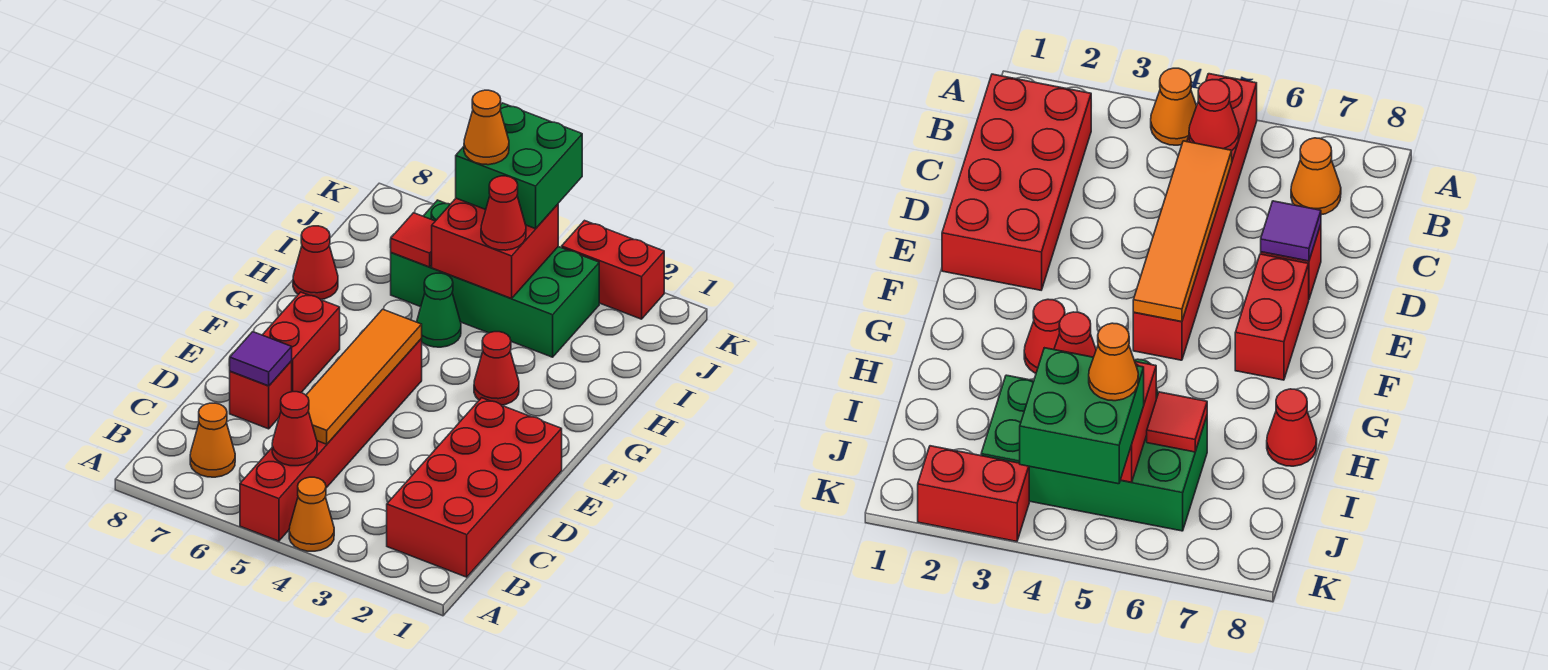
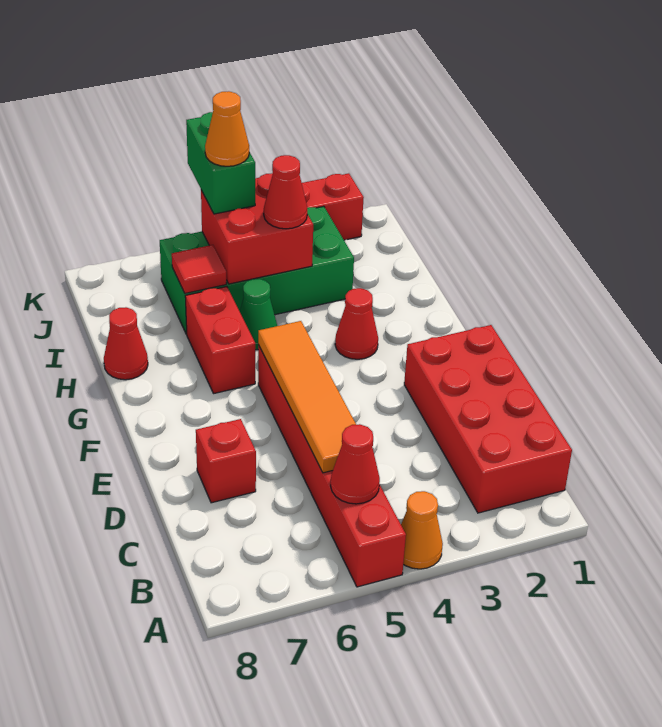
orange 1x1 cone [190,403,235,477] -> none
purple 1x1 tile [230,332,292,386] -> none
red 1x2 brick [263,292,340,393] -> red 1x2 brick moved to [185,287,255,394]
green 2x2 brick [456,103,582,229] -> green 1x2 brick [186,112,255,214]

